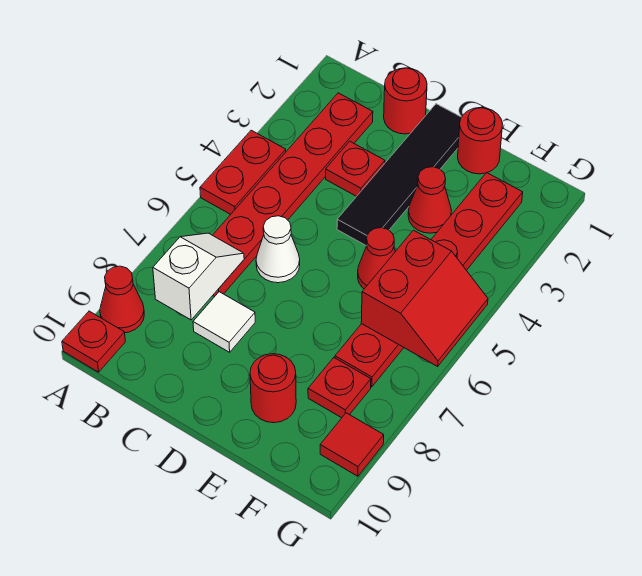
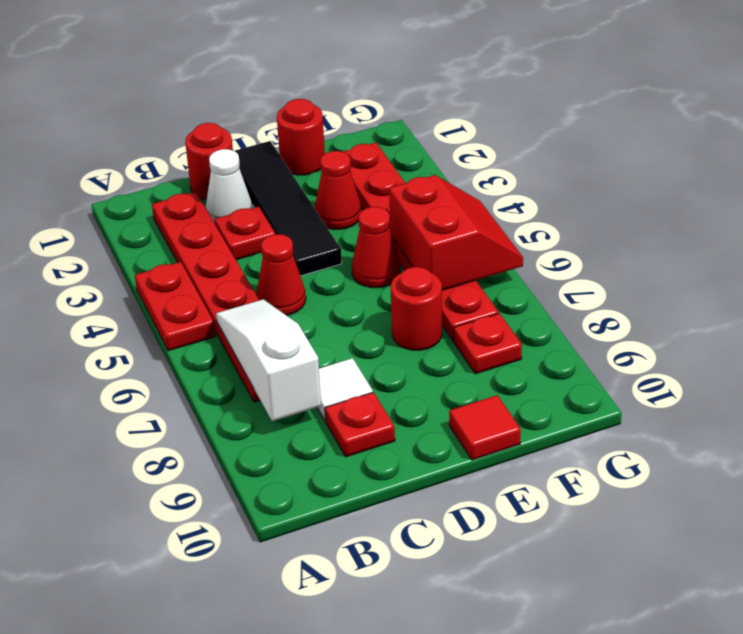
red 1x1 cone [100,266,144,333] -> red 1x1 cone moved to [256,234,306,315]
red 1x1 plate [62,311,125,372] -> red 1x1 plate moved to [325,392,395,457]
white 1x2 slope [153,233,244,320] -> white 1x3 slope [216,299,321,421]
white 1x1 cone [256,216,300,283] -> white 1x1 cone moved to [205,149,252,223]
red 1x1 round brick [250,354,296,423] -> red 1x1 round brick moved to [391,267,442,350]
red 1x1 tile [320,413,384,476] -> red 1x1 tile moved to [449,395,521,460]

